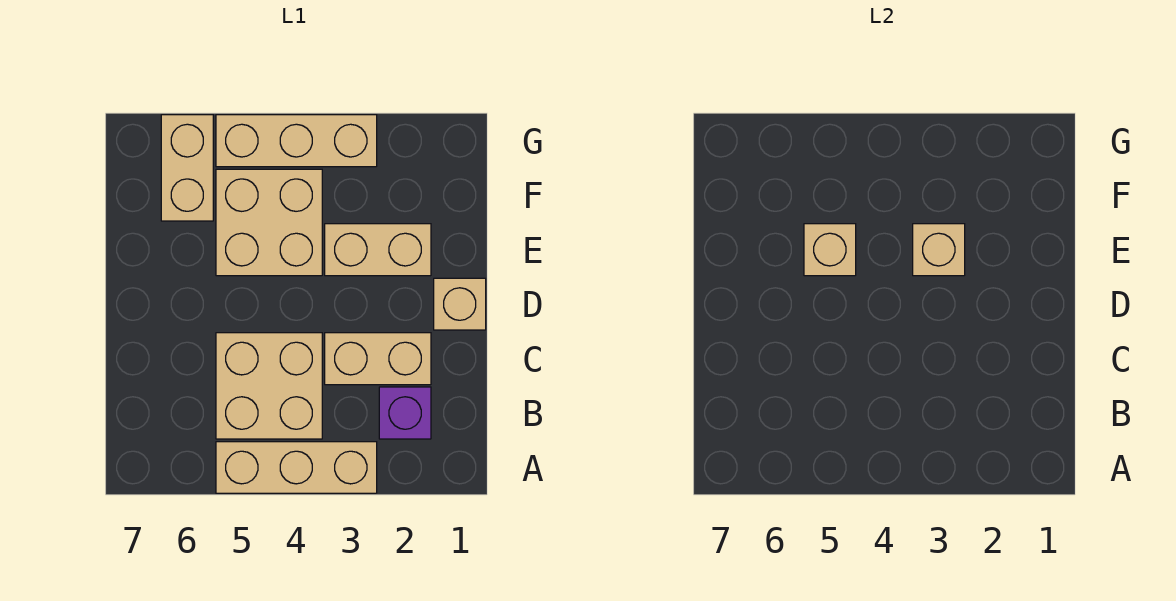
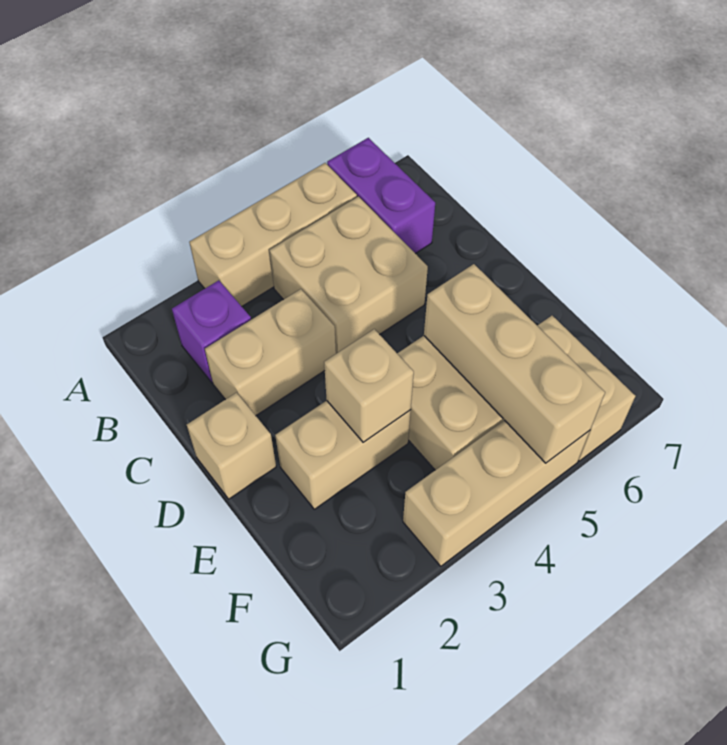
none -> purple 1x2 brick [327,138,435,254]
tan 1x1 brick [804,224,856,276] -> tan 1x3 brick [424,264,605,463]

